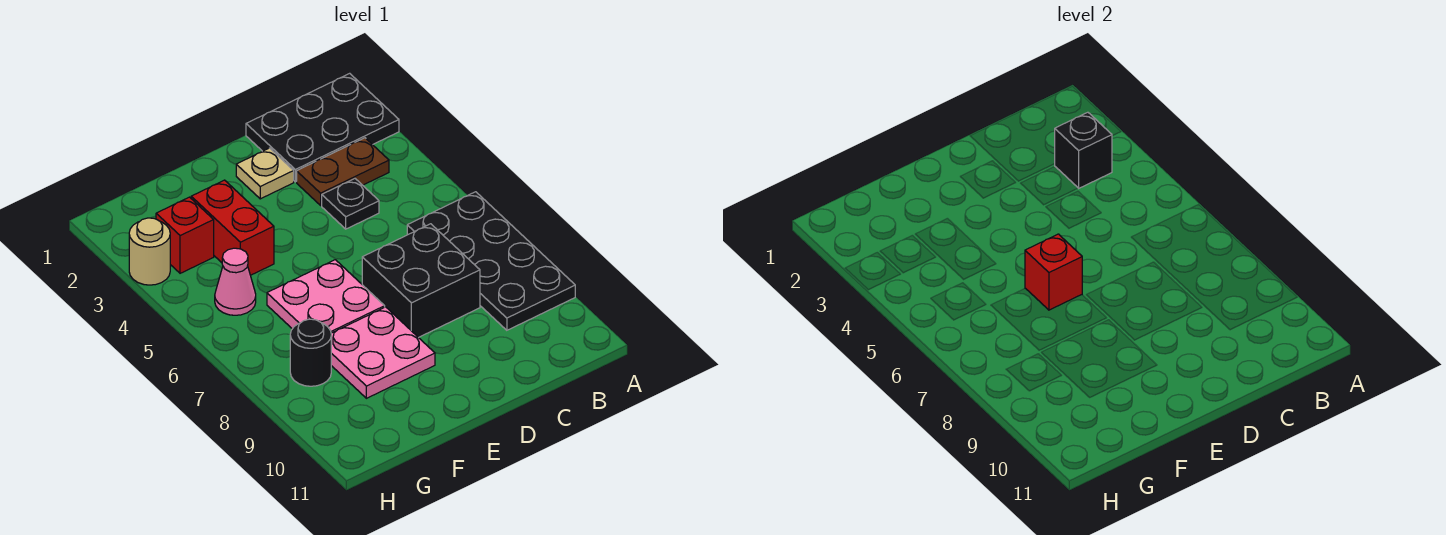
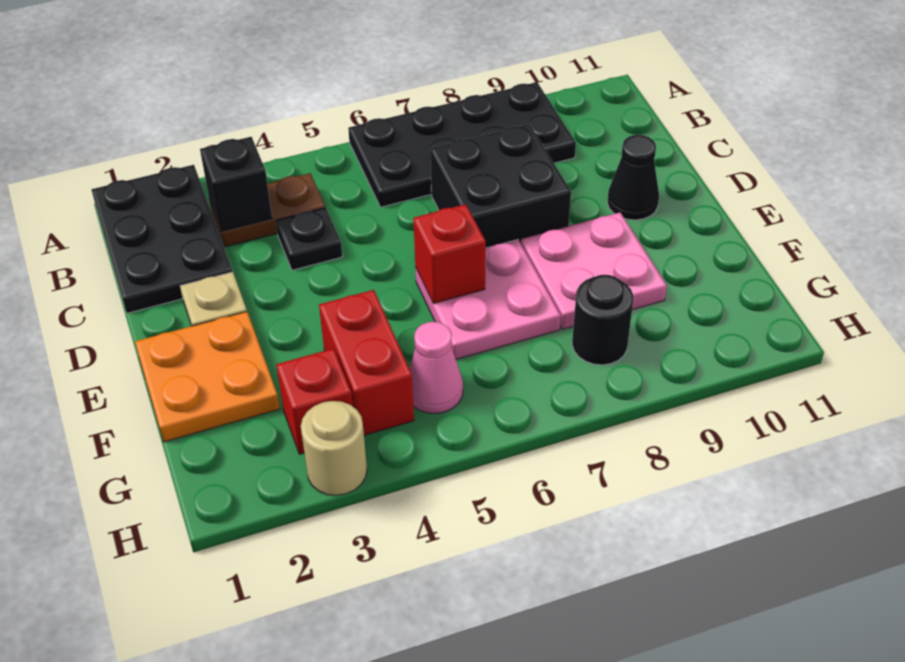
brown 1x2 plate [297,138,389,205] -> brown 1x2 plate turned to [209,173,325,247]
none -> black 1x1 cone [607,135,659,220]
none -> orange 2x2 plate [135,312,280,442]
red 1x2 brick [191,180,274,275] -> red 1x2 brick turned to [319,290,414,435]

